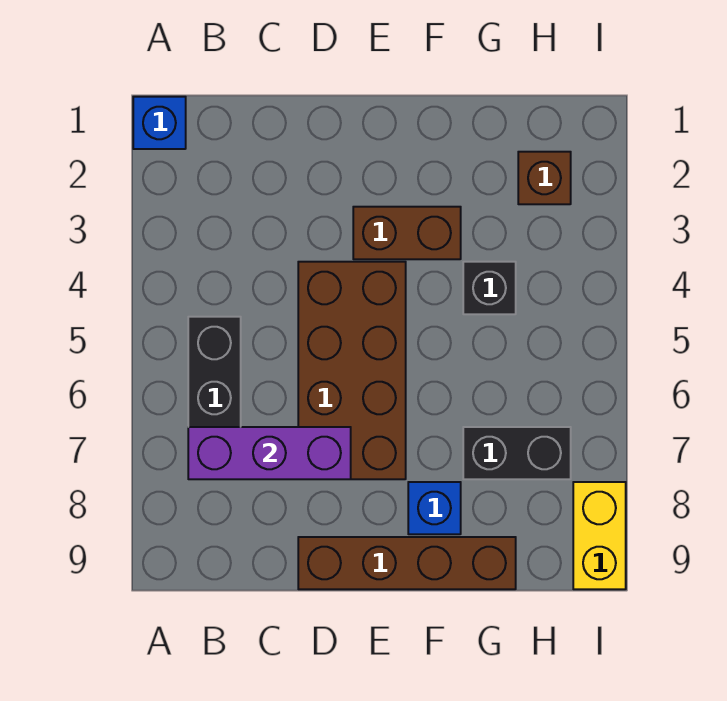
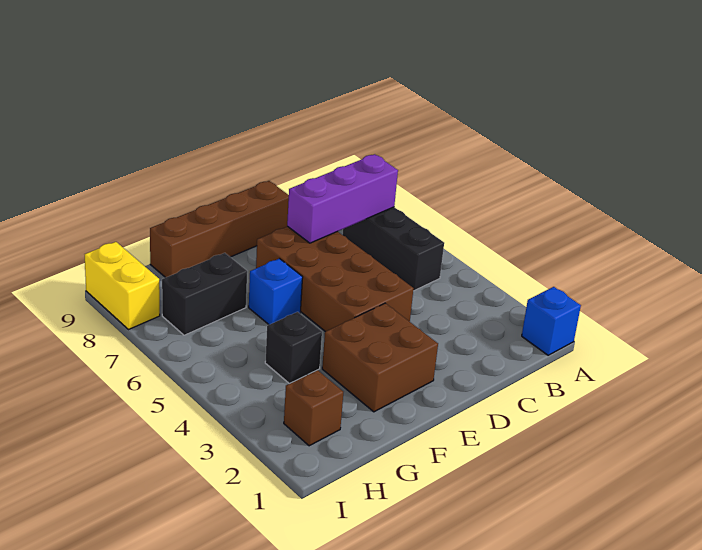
brown 1x2 brick [353,207,461,259] -> brown 2x2 brick [322,303,438,412]
blue 1x1 brick [408,482,461,534] -> blue 1x1 brick moved to [249,258,303,325]

